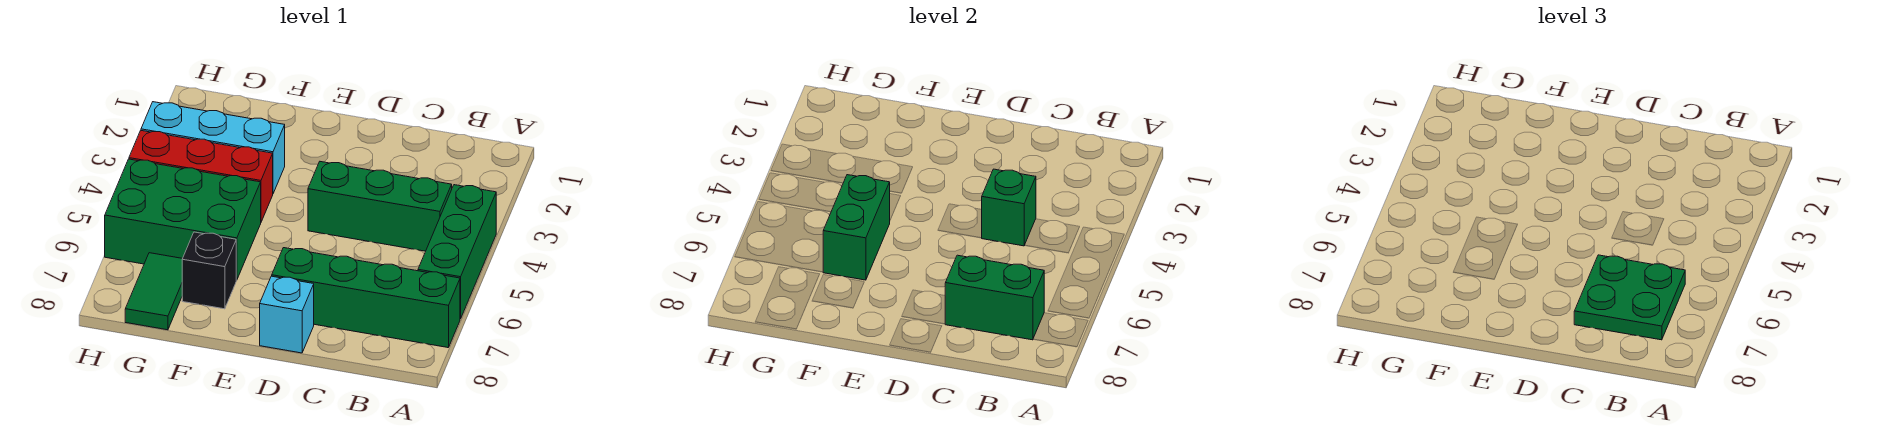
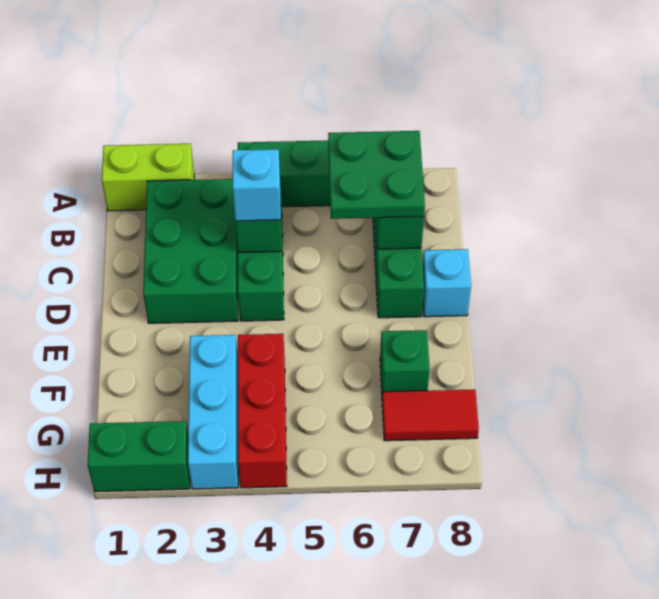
none -> lime 1x2 brick [102,144,194,211]
none -> cyan 1x1 brick [232,149,281,221]
green 2x3 brick [105,159,261,280] -> green 2x3 brick moved to [143,179,238,323]
green 1x2 brick [823,175,890,280] -> green 1x2 brick moved to [88,421,190,492]
black 1x1 brick [182,232,236,309] -> green 1x1 brick [380,330,430,393]
green 1x2 tile [125,253,182,330] -> red 1x2 tile [382,389,479,441]

